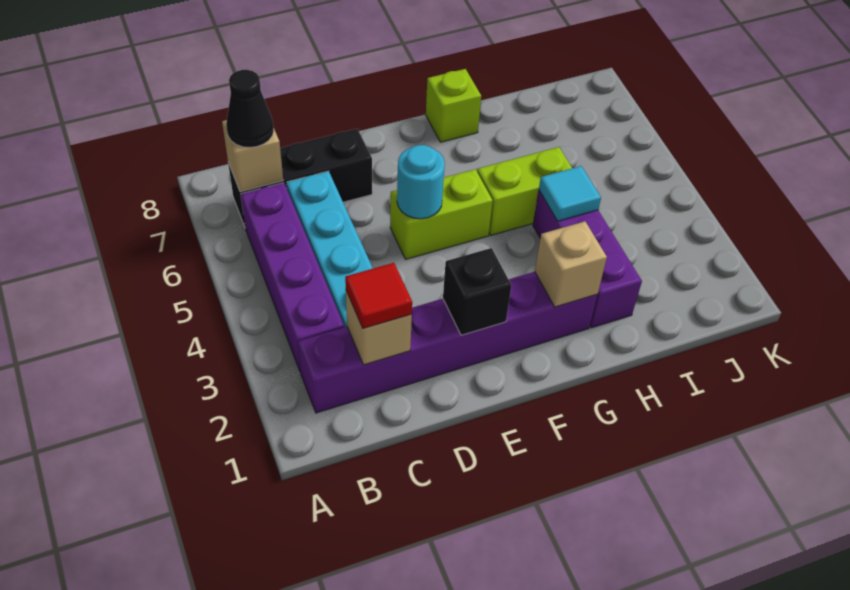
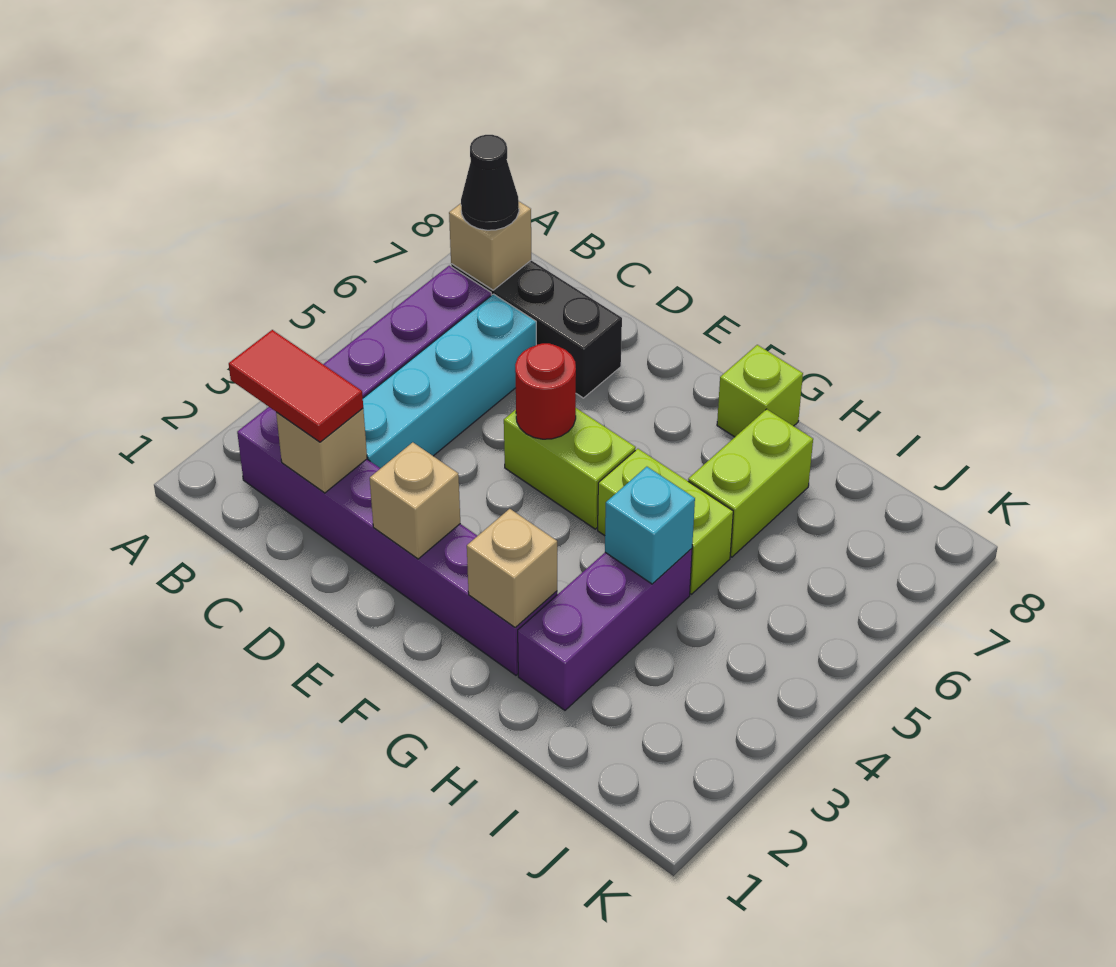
red 1x1 tile [345,263,412,328] -> red 1x2 tile [229,330,363,442]
black 1x1 brick [443,248,511,335] -> tan 1x1 brick [370,442,460,559]
cyan 1x1 round brick [397,145,445,219] -> red 1x1 round brick [515,343,576,439]
cyan 1x1 tile [539,166,601,221] -> cyan 1x1 brick [605,467,695,584]
none -> lime 1x2 brick [688,409,813,557]

